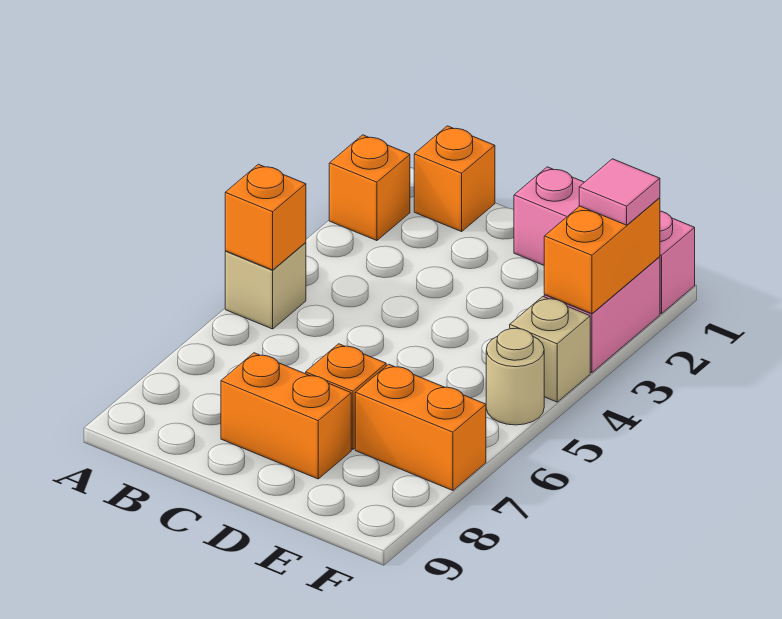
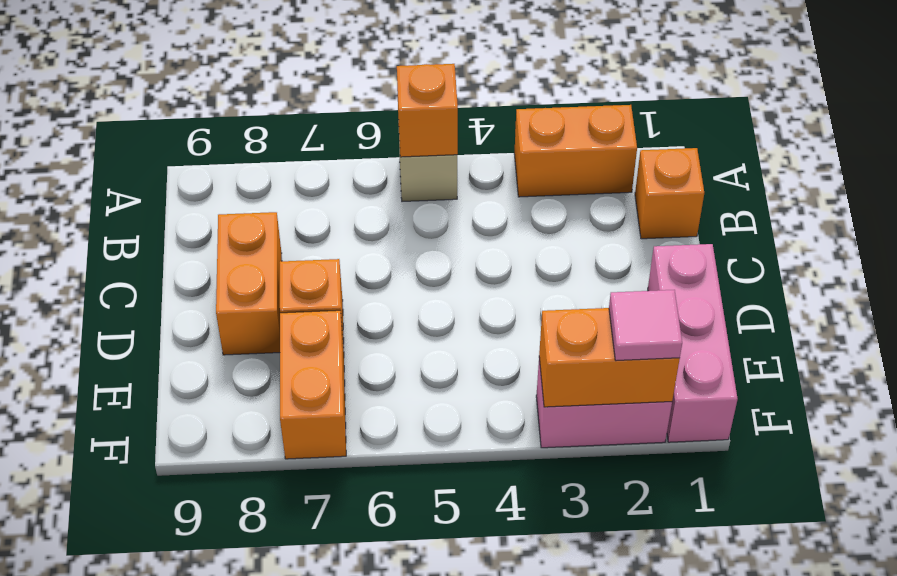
orange 1x1 brick [329,135,410,241] -> orange 1x2 brick [514,105,637,197]
tan 1x1 brick [510,297,590,402] -> none
tan 1x1 round brick [486,328,544,425] -> none

